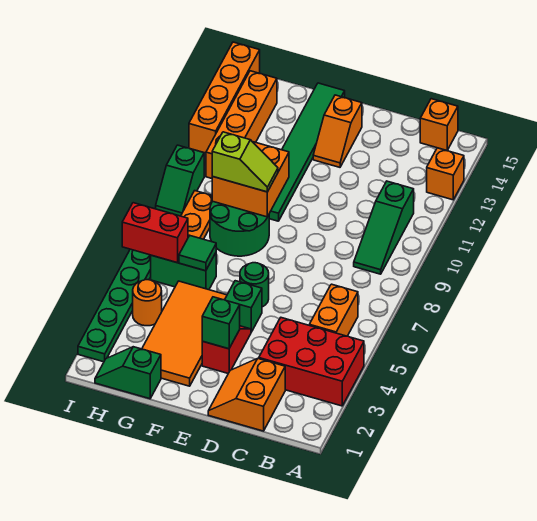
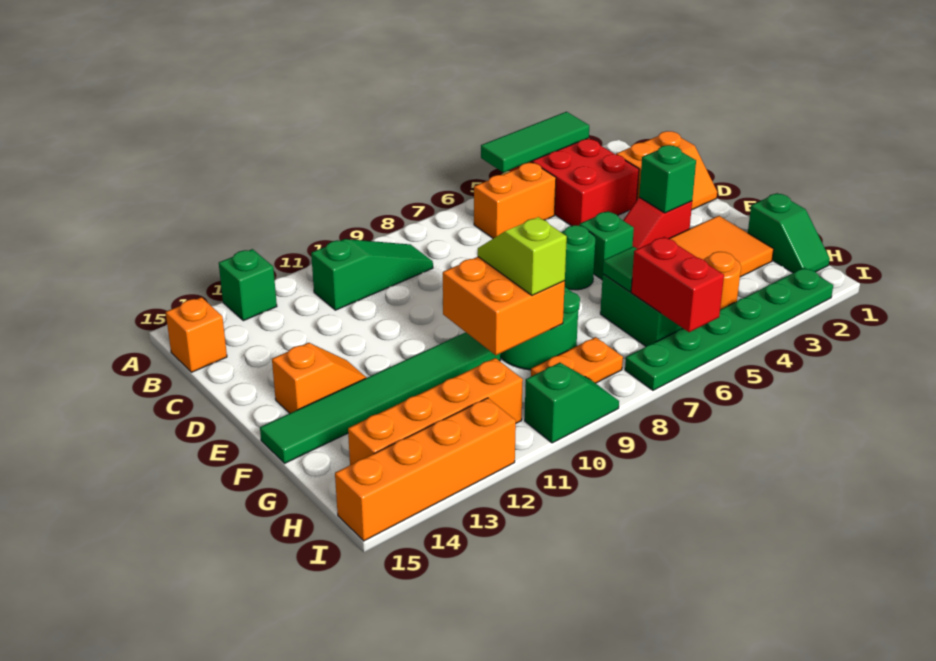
none -> green 1x3 tile [481,112,589,173]
orange 1x1 brick [427,148,464,200] -> green 1x1 brick [219,249,277,321]

